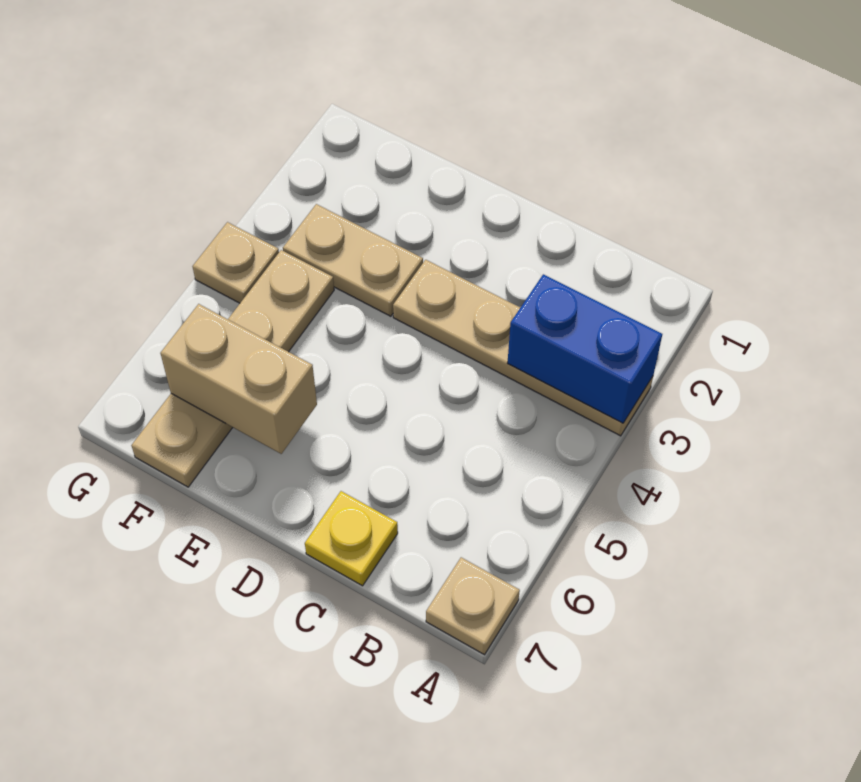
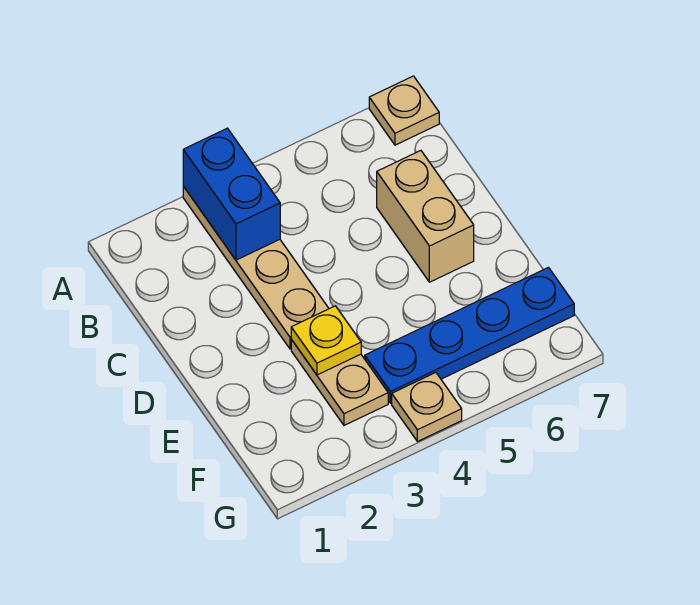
yellow 1x1 plate [305,491,398,586] -> yellow 1x1 plate moved to [291,306,361,375]
tan 1x2 brick [160,304,317,454] -> tan 1x2 brick moved to [377,151,474,282]
tan 1x4 plate [131,250,334,487] -> blue 1x4 plate [365,267,574,403]

